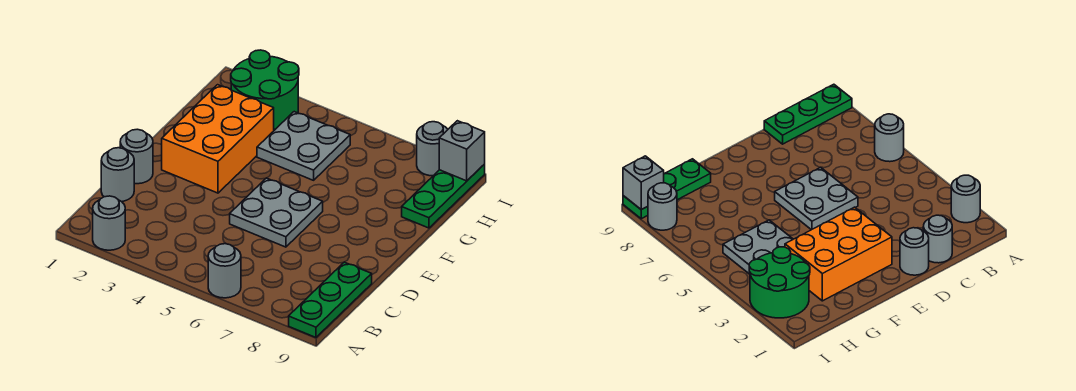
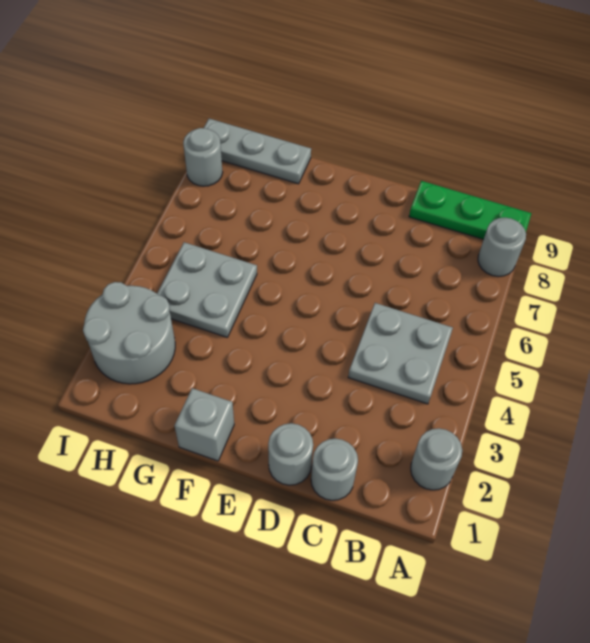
grey 1x1 round brick [208,244,241,298] -> grey 1x1 round brick moved to [478,218,526,277]
grey 2x2 plate [230,178,323,247] -> grey 2x2 plate moved to [348,303,453,404]
orange 2x3 brick [162,85,274,193] -> none
green 1x3 plate [402,164,485,228] -> grey 1x3 plate [204,119,311,184]
green 2x2 round brick [231,50,299,129] -> grey 2x2 round brick [83,282,175,384]
grey 1x1 brick [439,121,485,181] -> grey 1x1 brick moved to [175,388,234,461]

